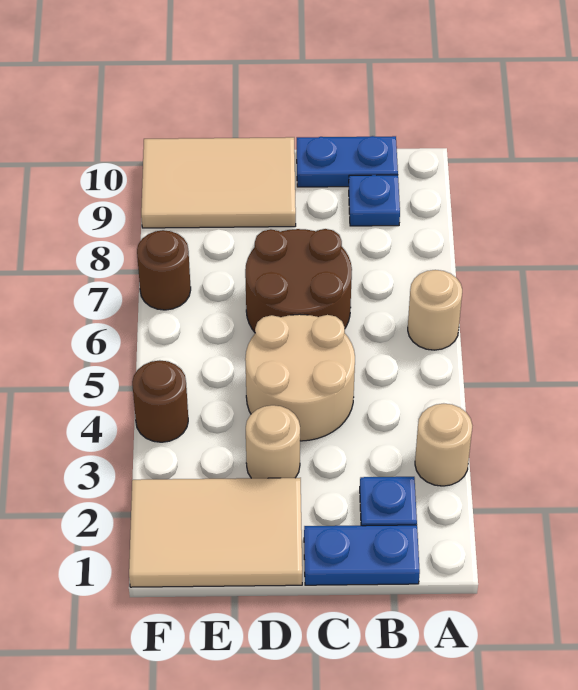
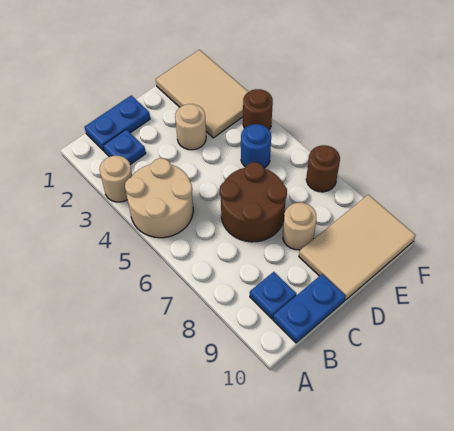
tan 1x1 round brick [408,270,462,350] -> tan 1x1 round brick moved to [283,203,316,250]
tan 2x2 round brick [245,314,355,441] -> tan 2x2 round brick moved to [125,158,193,238]
tan 2x3 tile [129,478,302,587] -> tan 2x3 tile turned to [156,50,248,138]
none -> blue 1x1 round brick [241,124,271,168]

